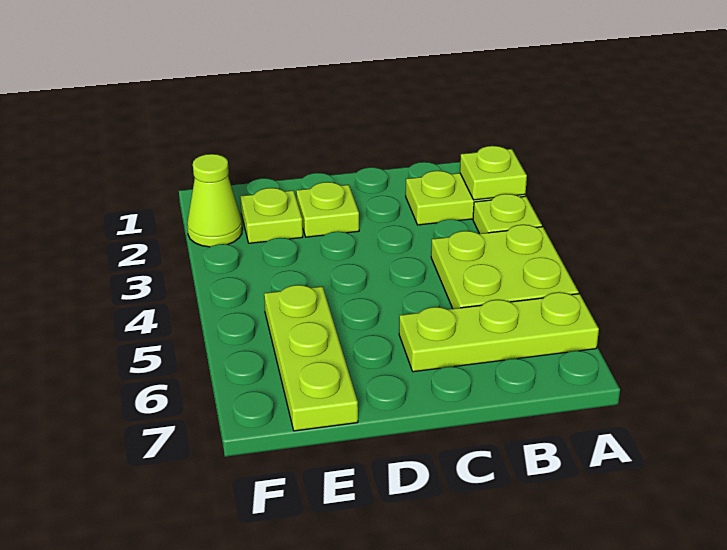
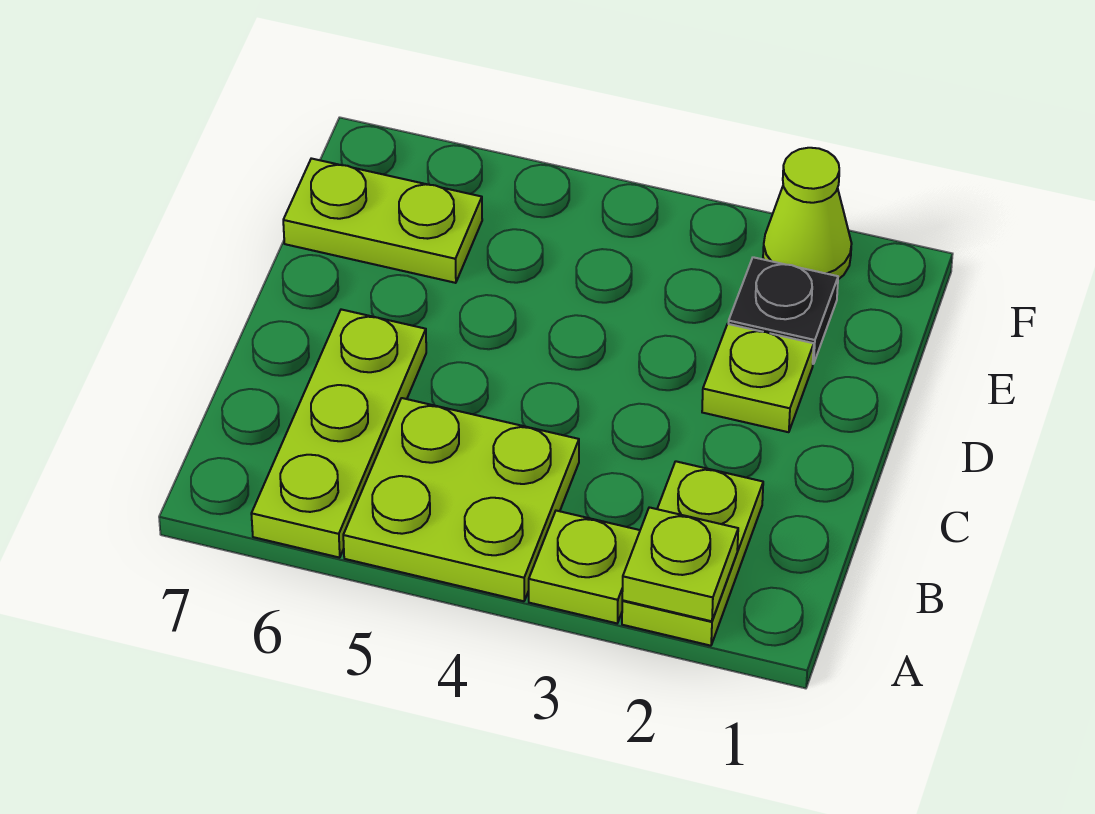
lime 1x1 plate [240,188,303,243] -> black 1x1 plate [728,257,838,364]
lime 1x3 plate [264,285,358,431] -> lime 1x2 plate [283,158,482,283]

